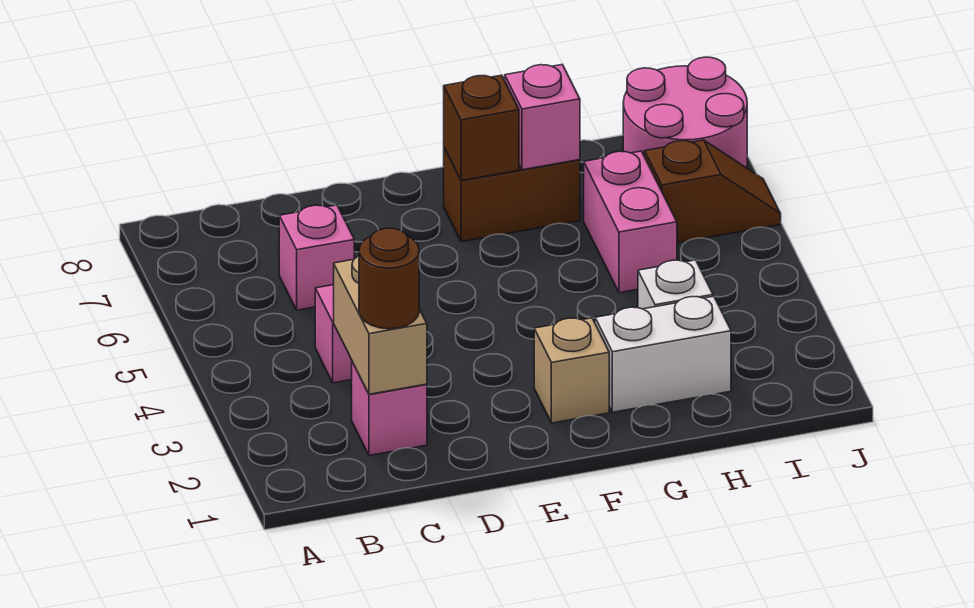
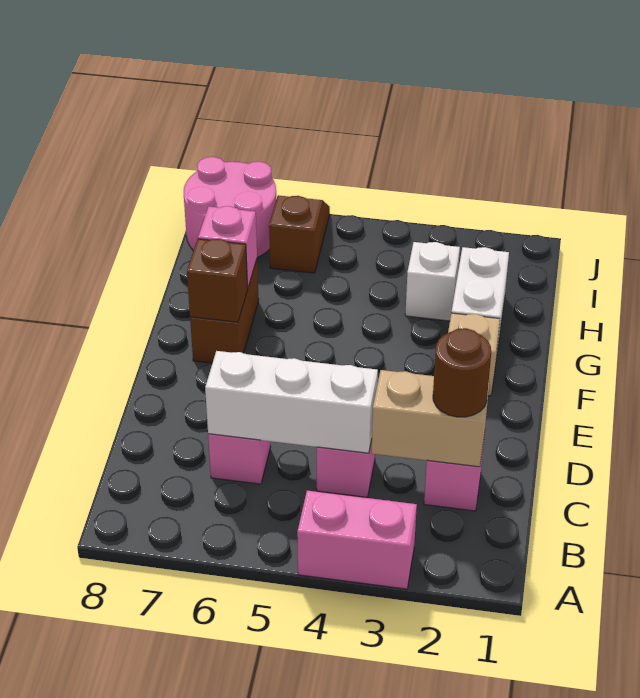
none -> white 1x3 brick [205,351,378,453]
pink 1x2 brick [584,151,677,293] -> pink 1x2 brick moved to [297,490,417,589]

